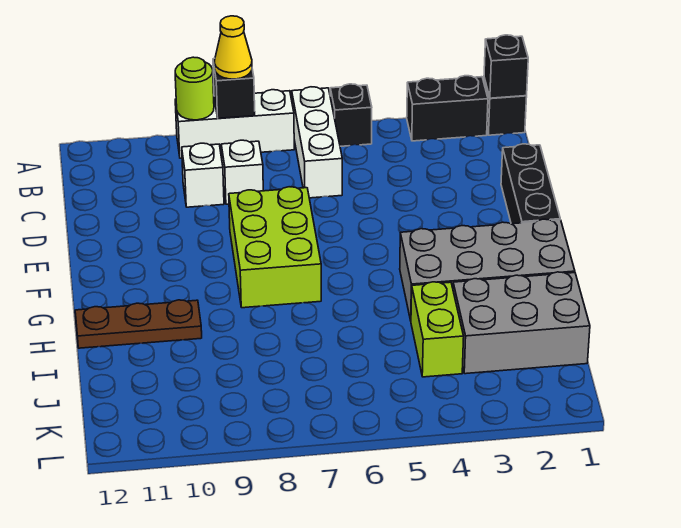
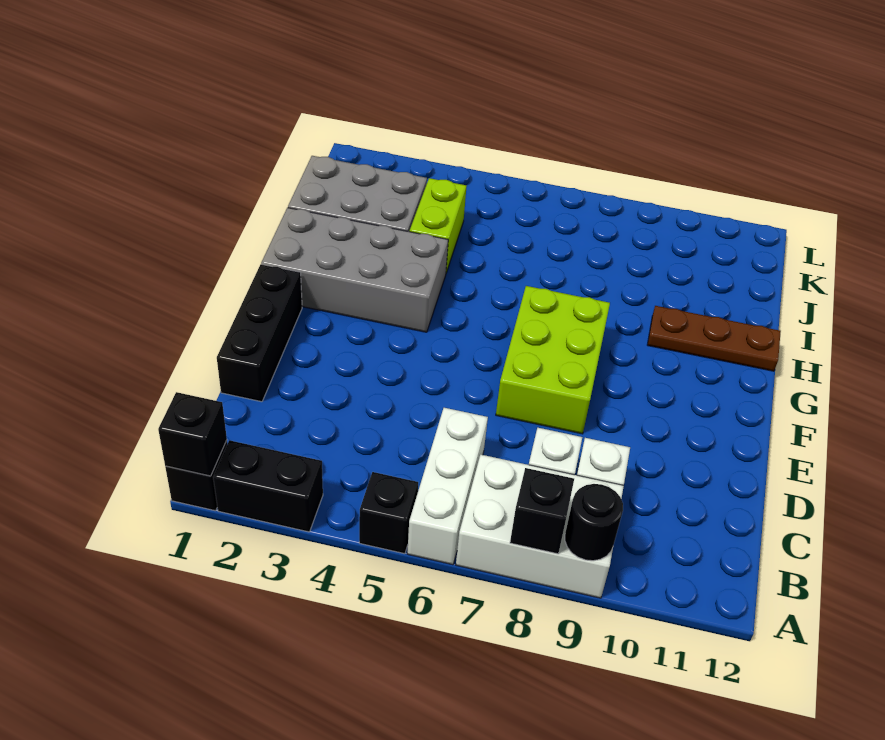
white 1x3 brick [175,90,294,158] -> white 2x3 brick [456,455,624,598]
yellow 1x1 cone [214,16,252,79] -> none
lime 1x1 round brick [175,57,214,120] -> black 1x1 round brick [565,484,623,561]

